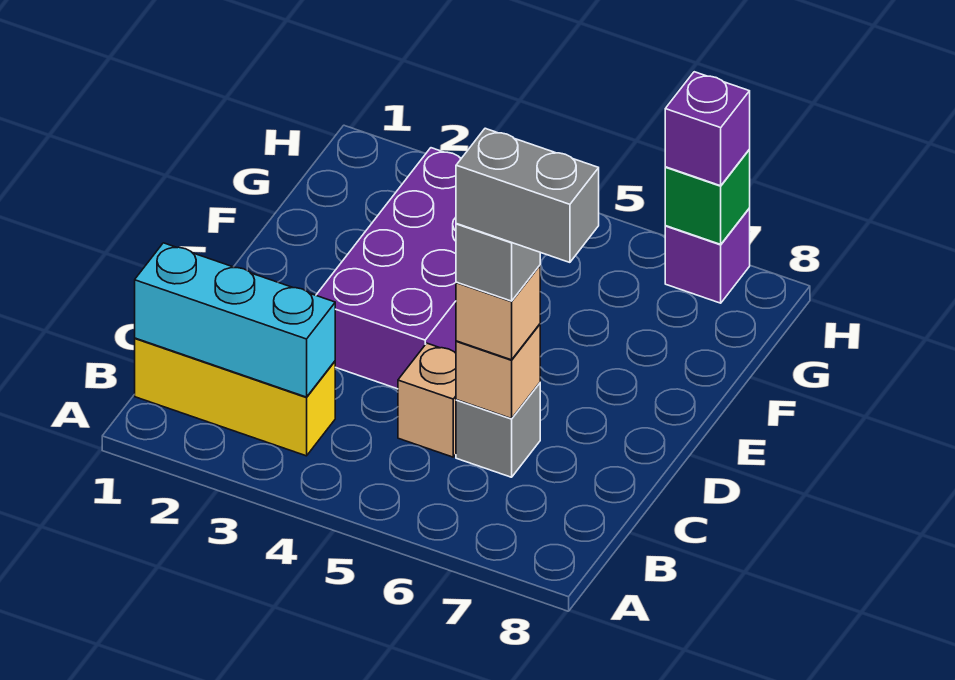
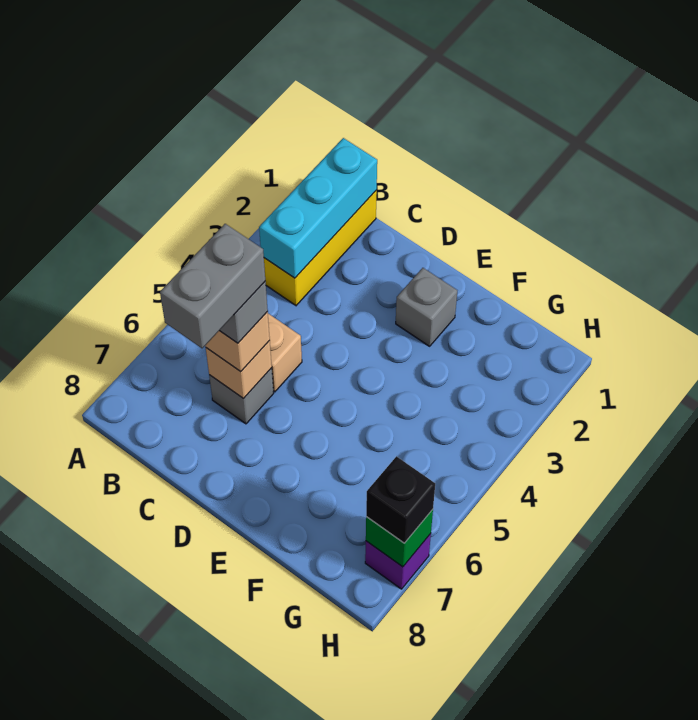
purple 2x4 brick [316,148,461,389] -> none
none -> grey 1x1 brick [396,268,457,346]
purple 1x1 brick [665,72,750,186] -> black 1x1 brick [366,456,435,543]

